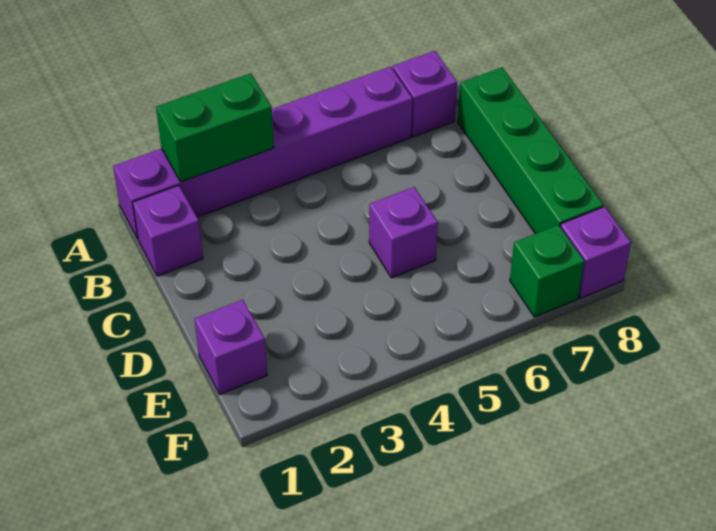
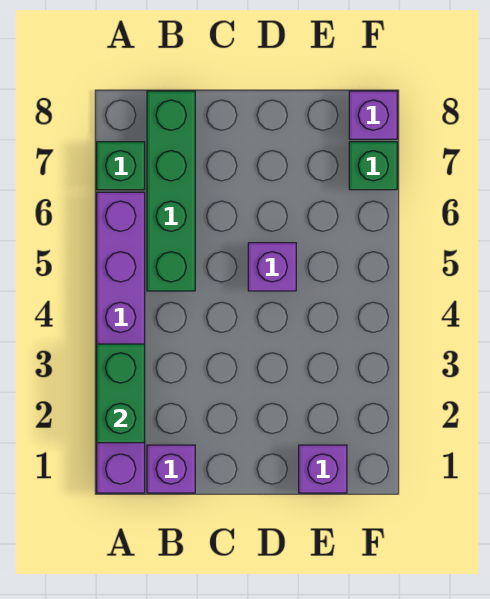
purple 1x1 brick [393,51,457,137] -> green 1x1 brick [97,142,145,190]
green 1x4 brick [458,67,603,234] -> green 1x4 brick turned to [147,91,195,291]

